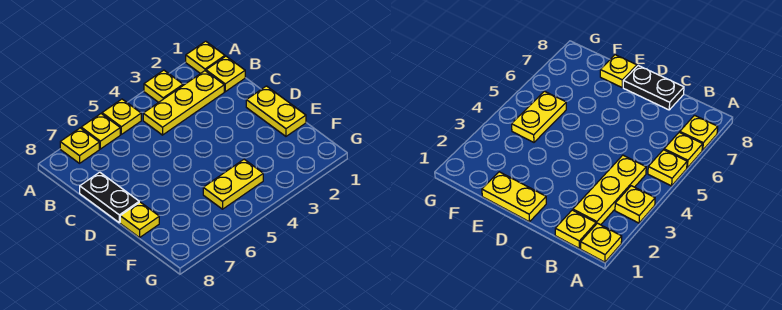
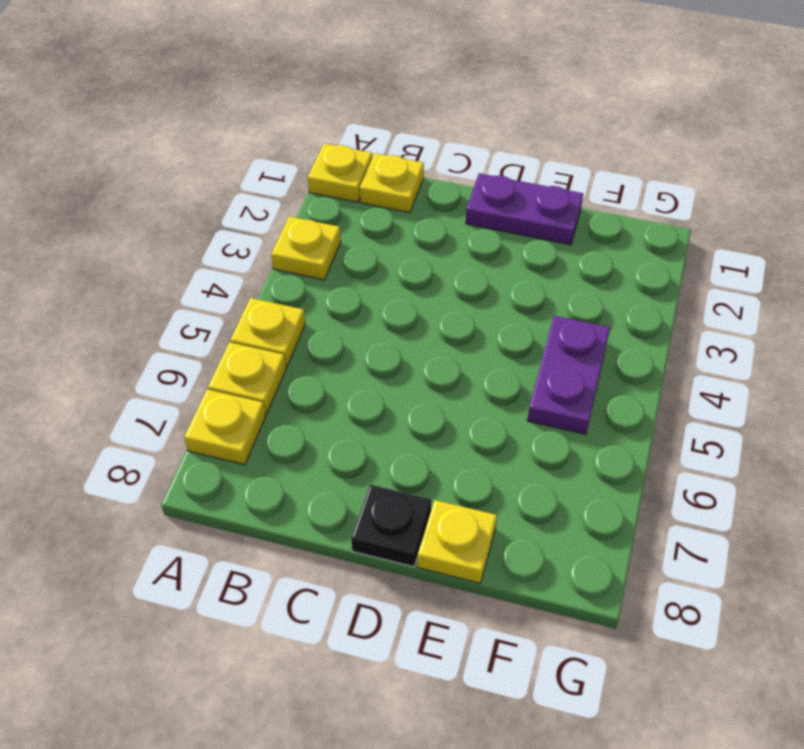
yellow 1x3 plate [143,71,224,135] -> none
black 1x2 plate [80,172,139,223] -> black 1x1 plate [351,485,431,567]
yellow 1x2 plate [246,86,306,136] -> purple 1x2 plate [466,173,583,245]
yellow 1x2 plate [203,159,263,209] -> purple 1x2 plate [527,316,610,434]

